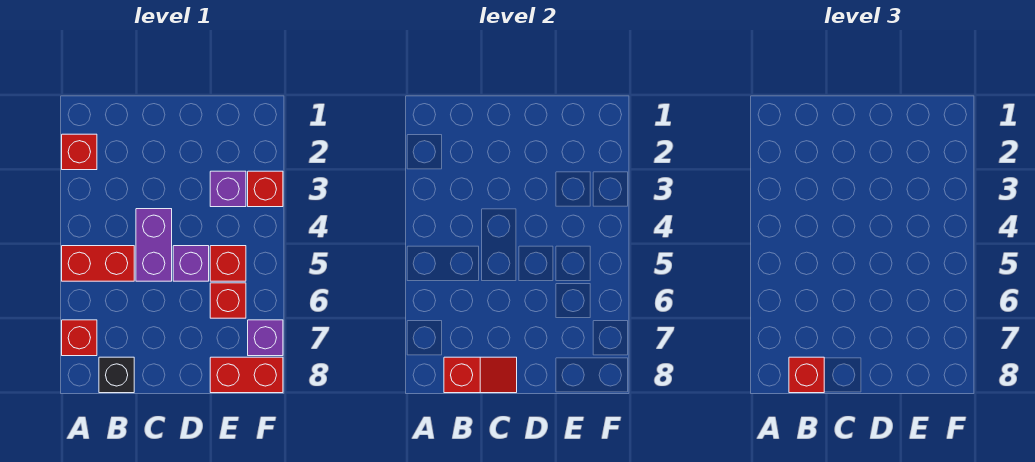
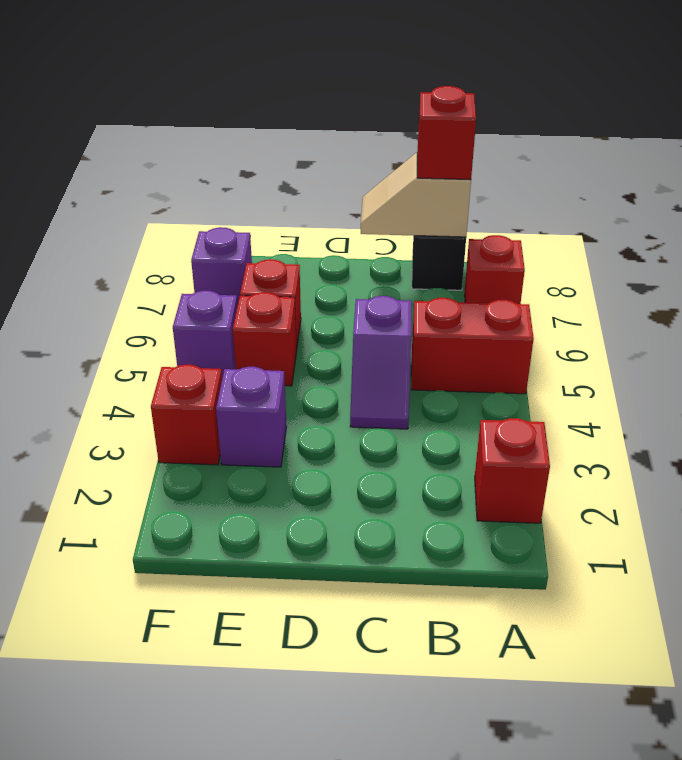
red 1x2 slope [444,357,517,393] -> tan 1x2 slope [361,153,471,237]
purple 1x2 brick [136,209,172,281] -> purple 1x2 slope [350,296,412,429]
purple 1x1 brick [173,246,209,281] -> purple 1x1 brick moved to [173,291,237,377]
red 1x2 brick [210,357,283,393] -> none

